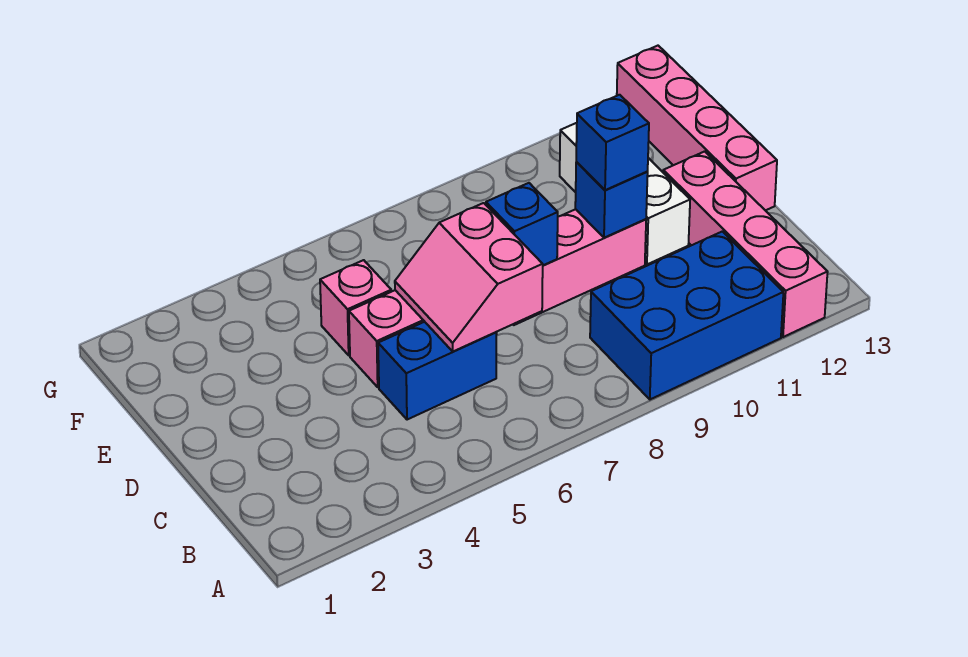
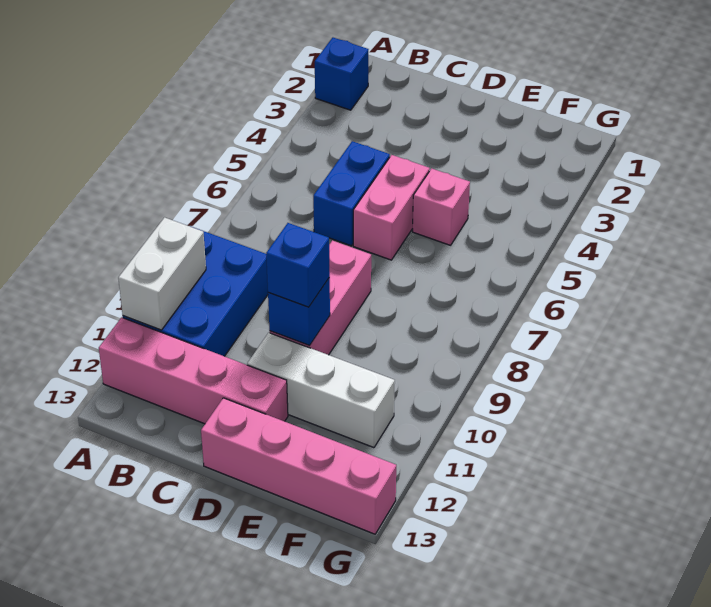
none -> white 1x2 brick [118,217,206,330]
pink 2x2 slope [395,203,543,351] -> none
blue 1x1 brick [486,183,558,265] -> blue 1x1 brick moved to [315,38,369,110]

